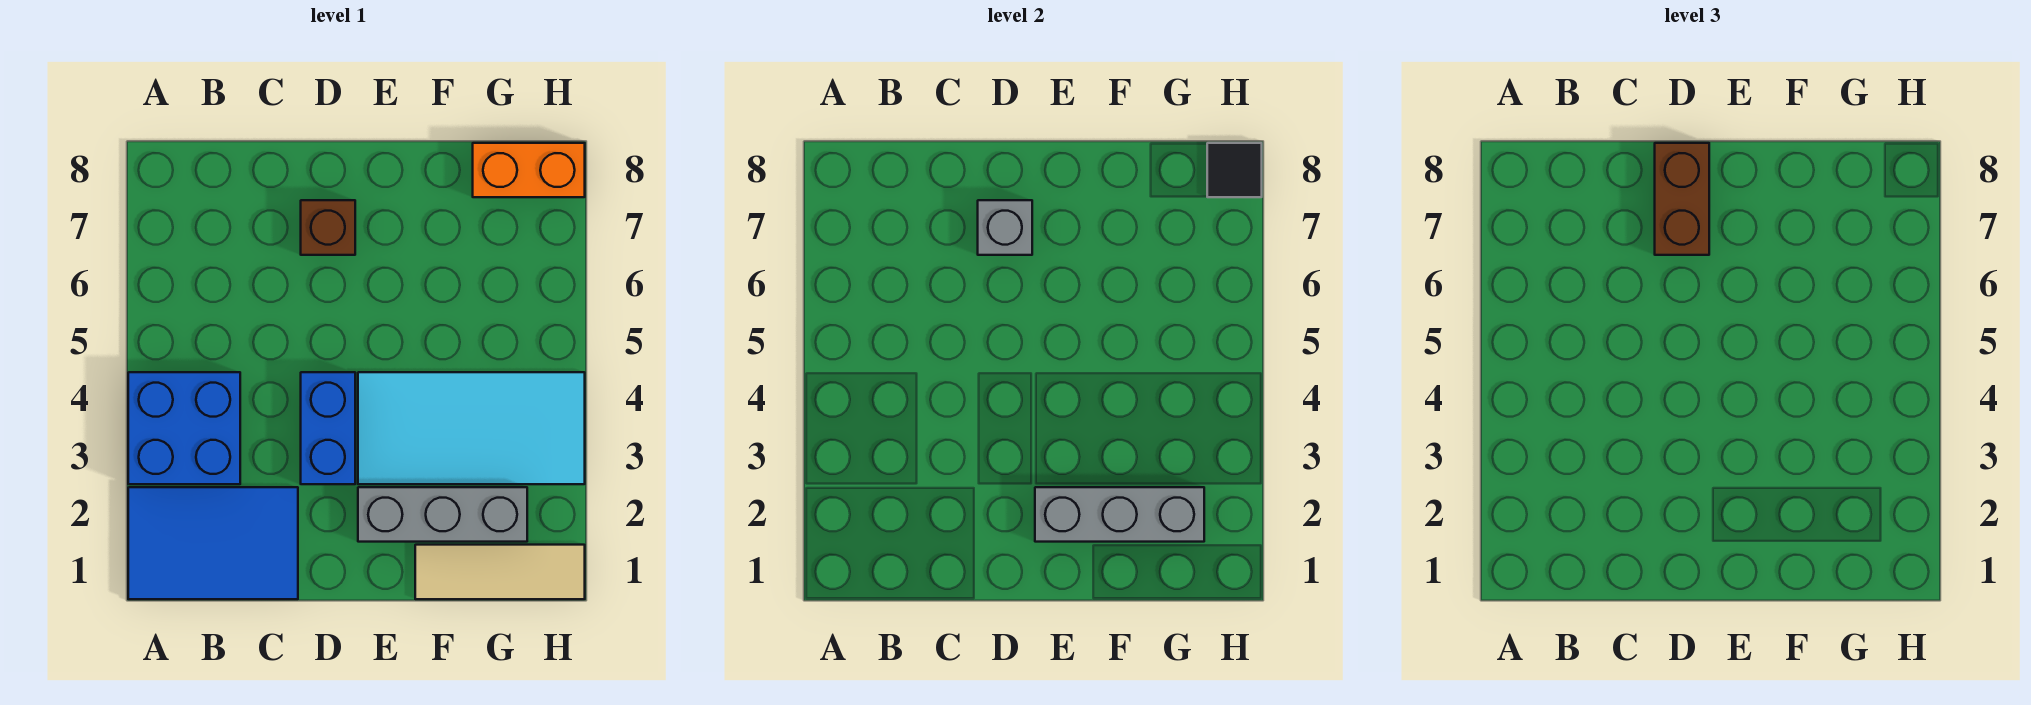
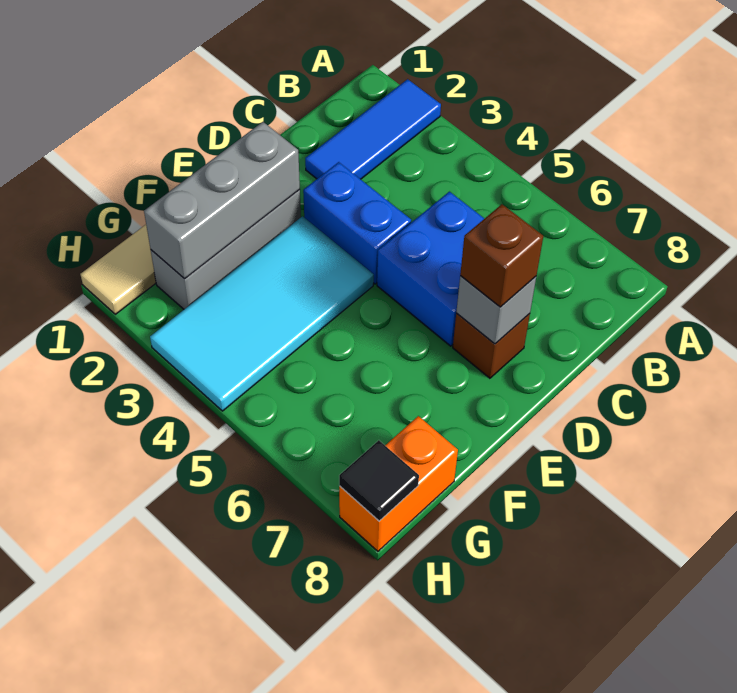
blue 2x3 tile [128,487,298,599] -> blue 1x3 tile [305,79,441,179]
blue 2x2 brick [128,372,240,484] -> blue 2x2 brick moved to [377,192,484,346]
brown 1x2 brick [1655,143,1709,255] -> brown 1x1 brick [460,204,543,307]

